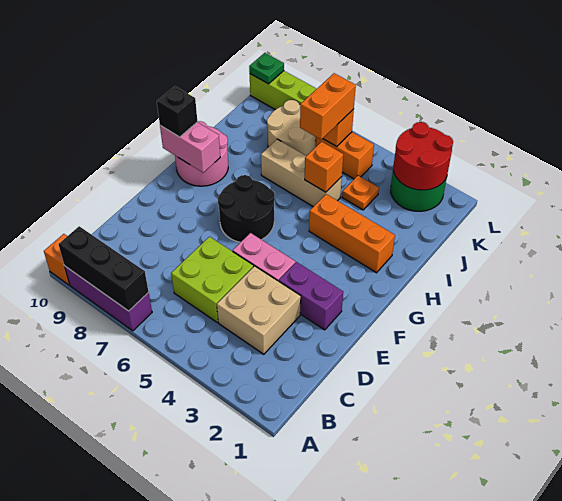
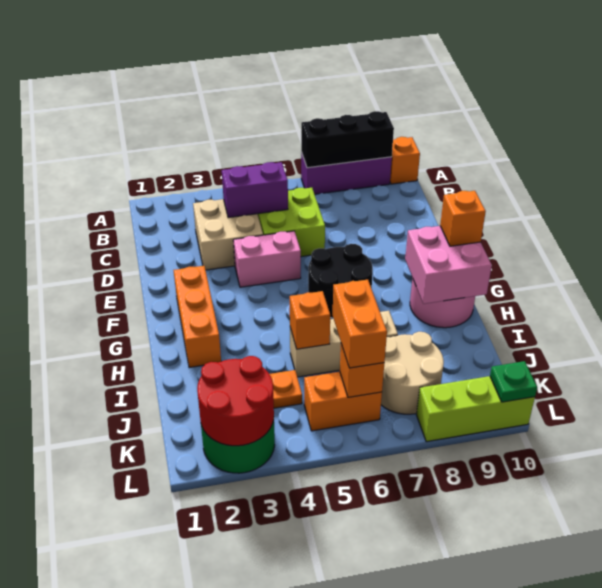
purple 1x2 brick [279,262,343,330] -> purple 1x2 brick moved to [222,162,288,218]
pink 1x2 brick [160,122,220,173] -> pink 2x2 brick [405,226,492,304]
black 1x1 brick [157,86,198,137] -> orange 1x1 brick [440,191,486,246]
orange 1x3 brick [309,194,395,273] -> orange 1x3 brick turned to [173,266,221,368]

